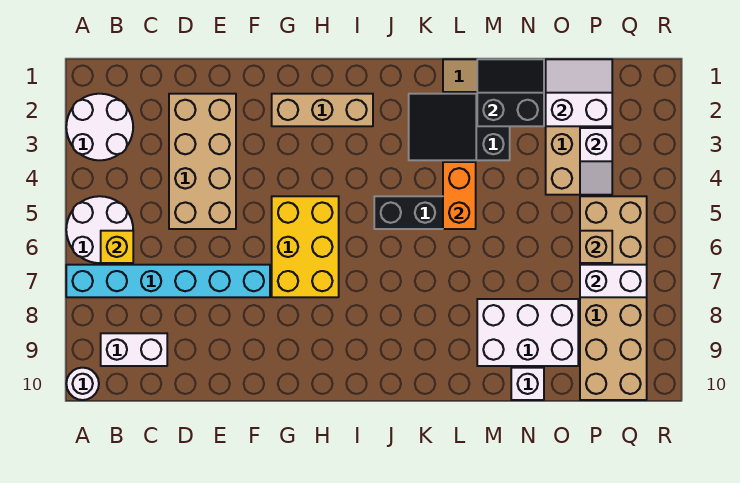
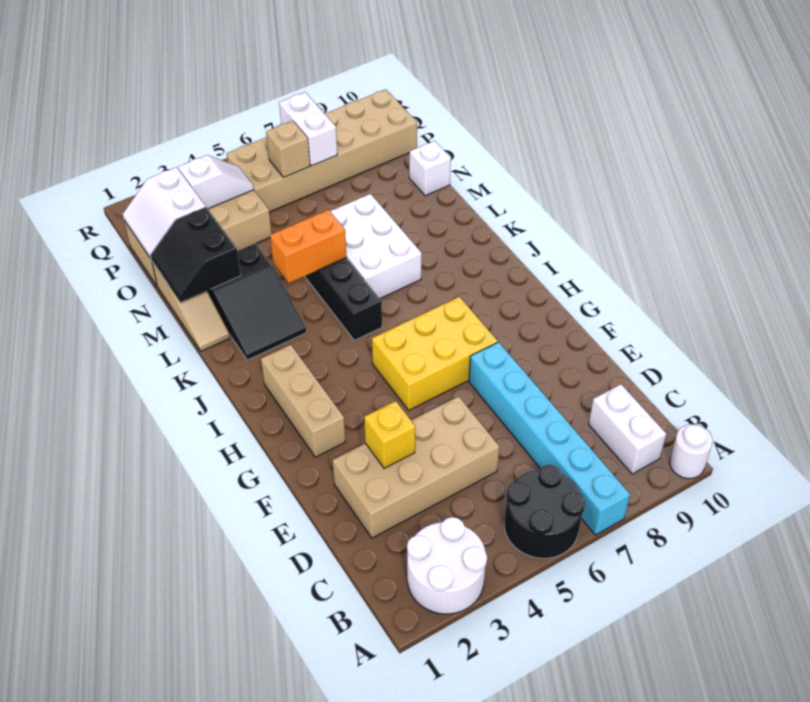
white 2x2 round brick [66,196,133,263] -> black 2x2 round brick [504,465,585,558]
yellow 1x1 brick [101,231,133,263] -> yellow 1x1 brick moved to [364,401,415,468]
white 2x3 brick [477,299,578,366] -> white 2x3 brick moved to [330,194,422,298]

